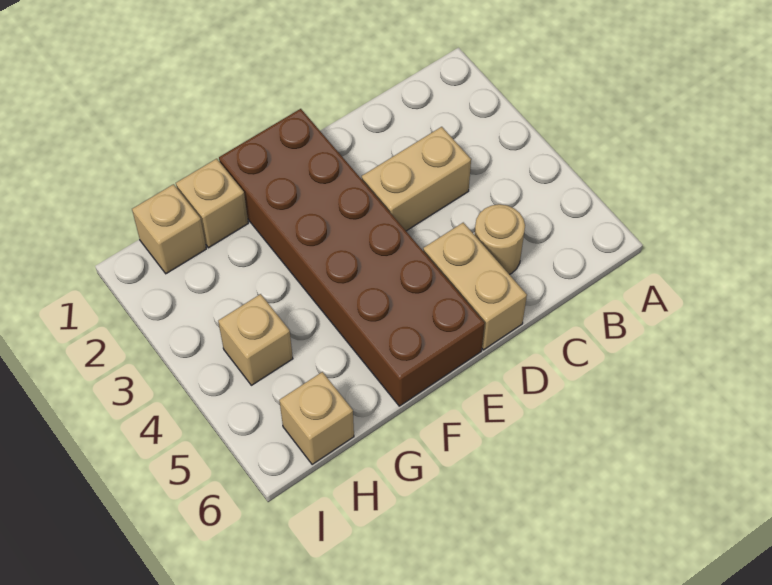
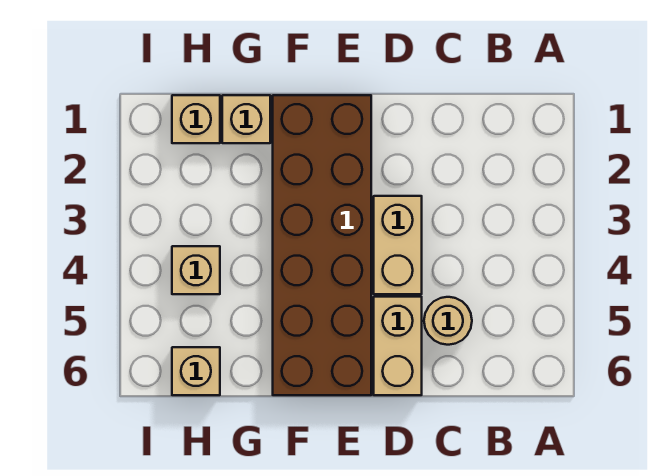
tan 1x2 brick [362,127,471,231] -> tan 1x2 brick turned to [374,196,422,294]

